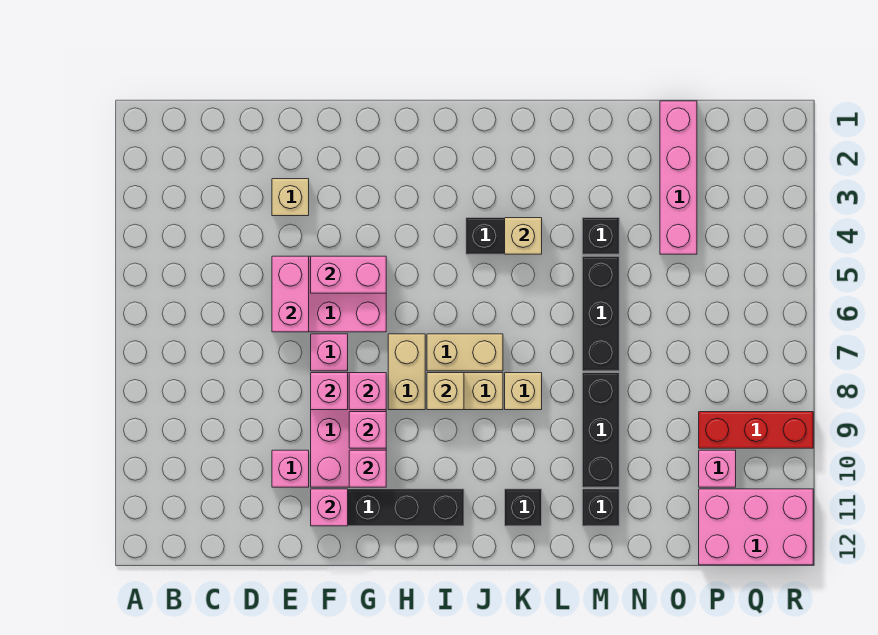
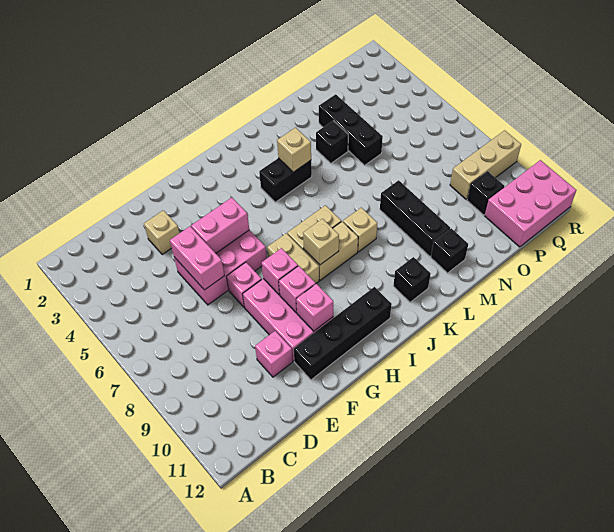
pink 1x1 brick [311,373,348,410] -> none
pink 1x1 brick [311,489,348,526] -> none
black 1x3 brick [582,256,619,371] -> black 1x3 brick moved to [319,94,383,165]
pink 1x4 brick [660,101,697,254] -> none
red 1x3 brick [699,412,813,448] -> tan 1x3 brick [450,130,521,199]
pink 1x1 brick [699,450,736,487] -> black 1x1 brick [467,171,504,215]

